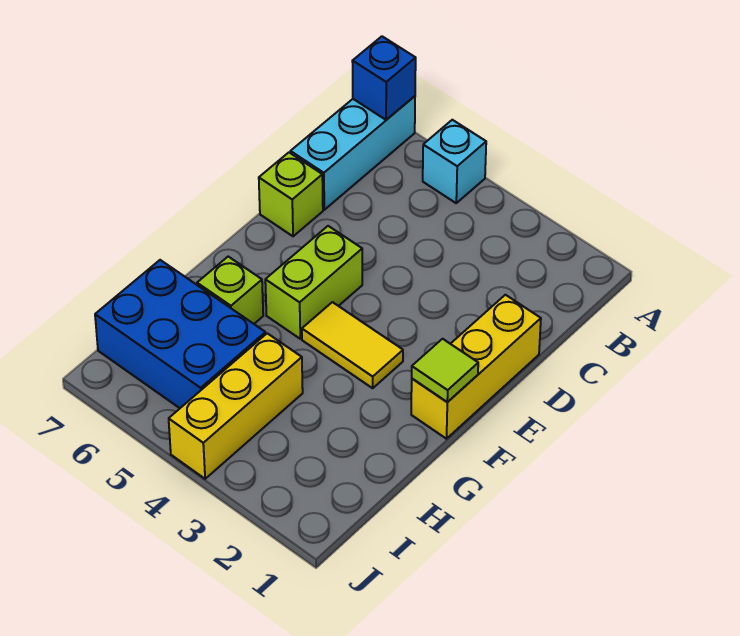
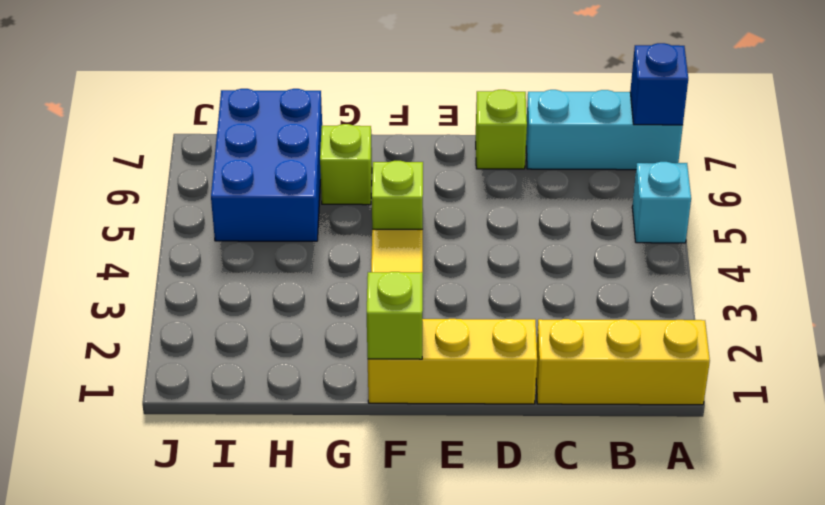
lime 1x2 brick [265,226,362,339] -> lime 1x1 brick [372,161,423,229]
lime 1x1 tile [412,339,478,402] -> lime 1x1 brick [367,272,423,359]
yellow 1x3 brick [169,333,303,479] -> yellow 1x3 brick moved to [536,319,710,405]

